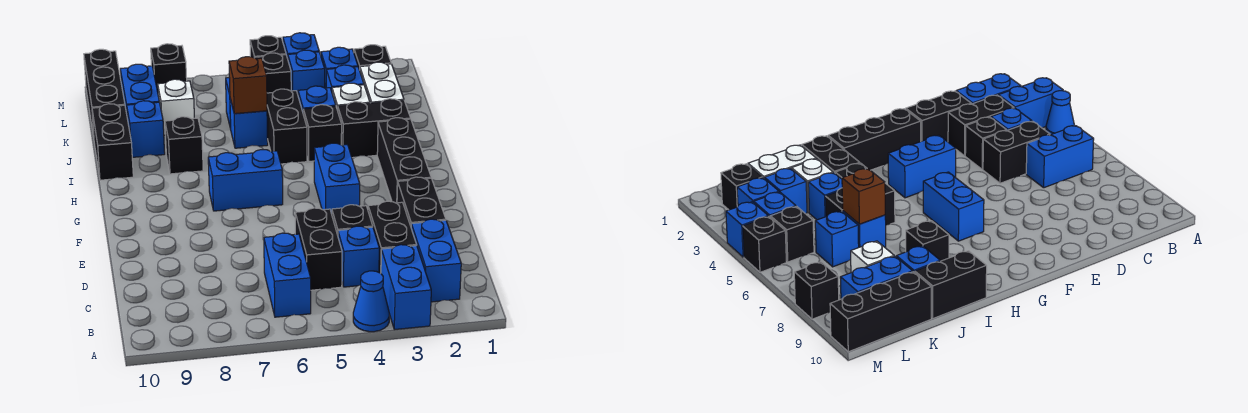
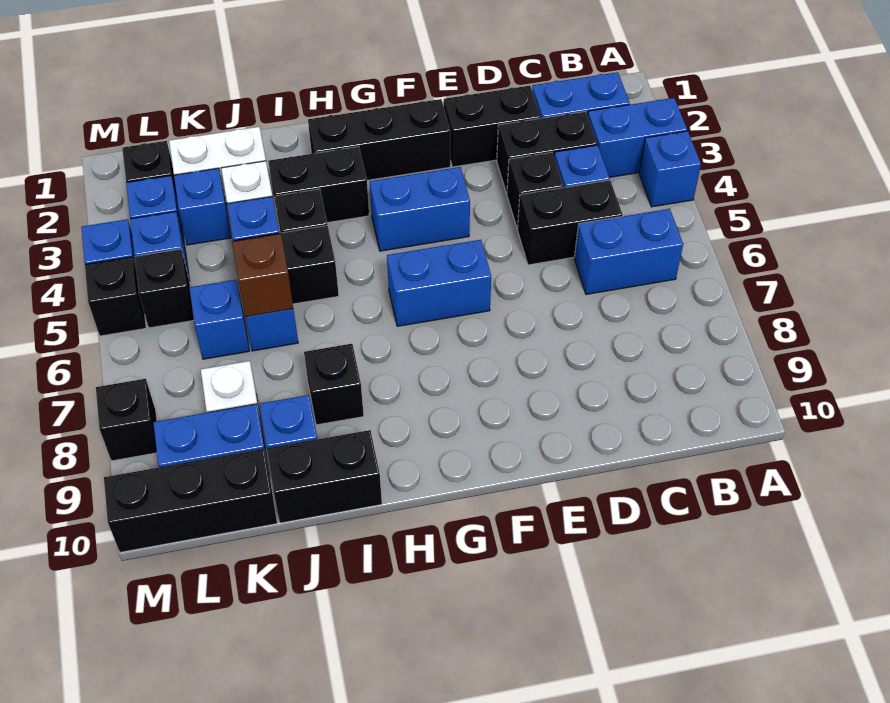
blue 1x1 cone [353,271,389,332] -> blue 1x1 brick [639,131,701,207]
blue 1x2 brick [208,150,283,211] -> blue 1x2 brick turned to [387,240,491,326]
black 1x2 brick [338,99,411,158] -> black 1x2 brick turned to [268,147,369,223]

